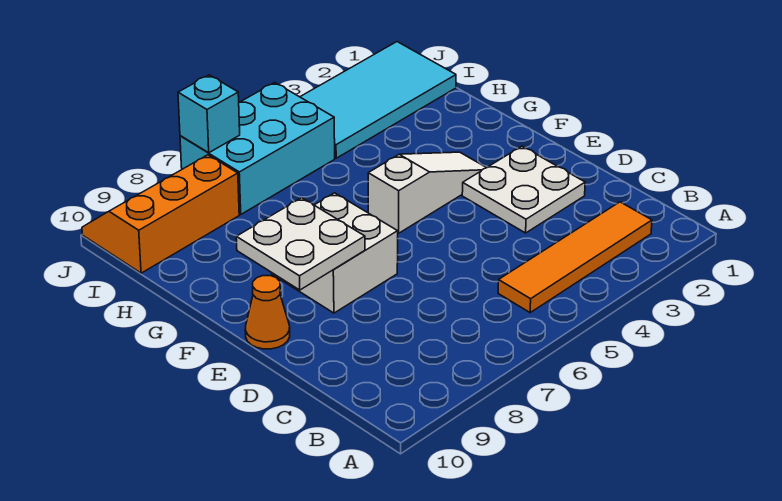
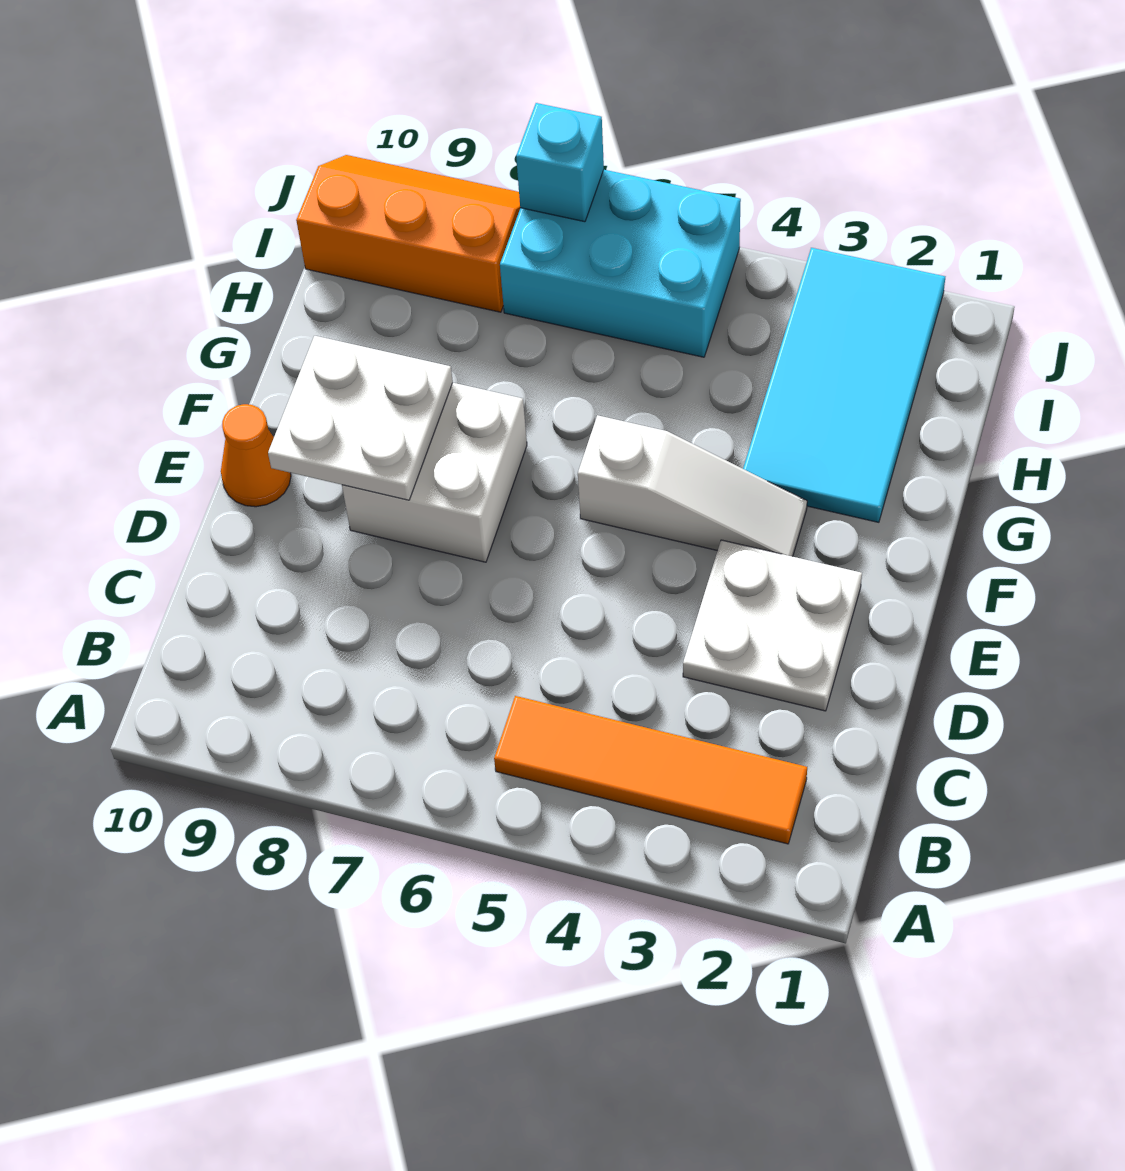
cyan 2x4 tile [300,42,456,158] -> cyan 2x4 tile turned to [743,248,945,522]

